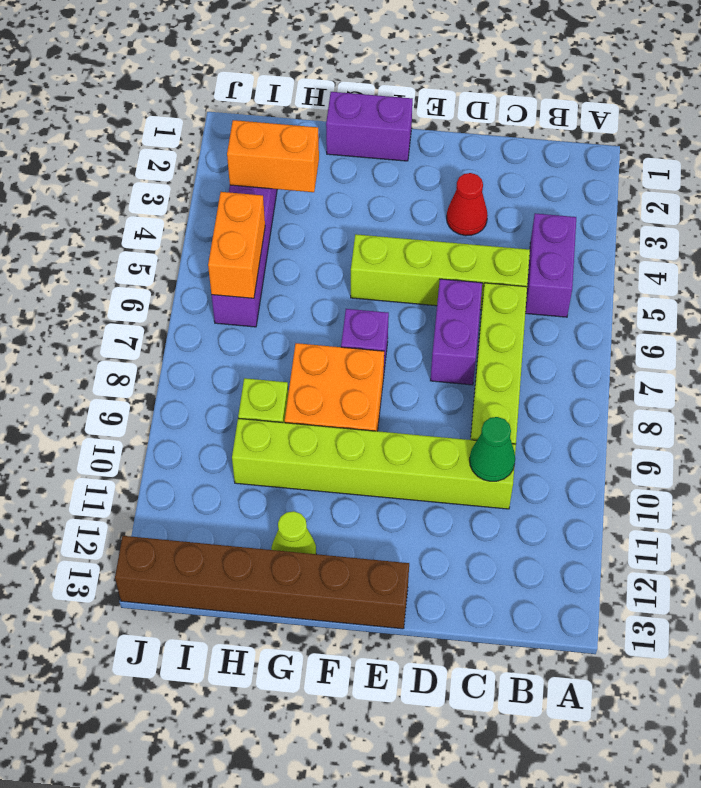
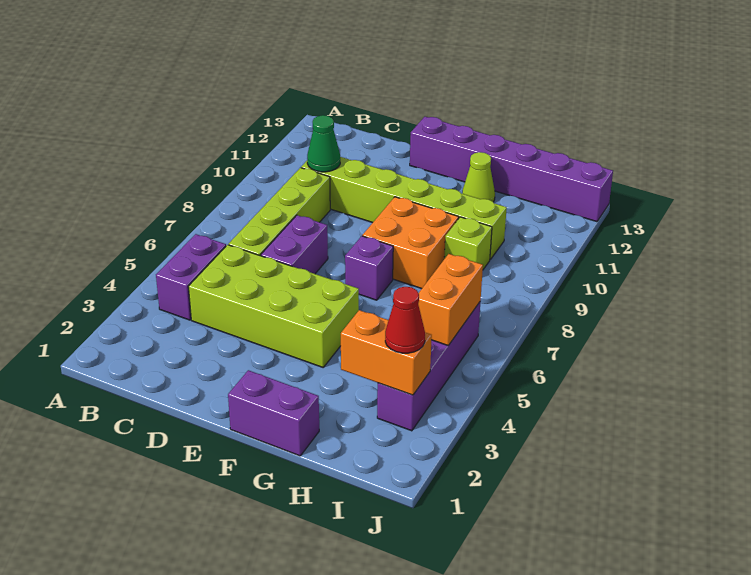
lime 1x4 brick [351,234,530,310] -> lime 2x4 brick [188,245,359,367]
red 1x1 cone [447,173,488,236] -> red 1x1 cone moved to [385,287,425,353]
brown 1x6 brick [115,536,409,629] -> purple 1x6 brick [410,117,613,222]

